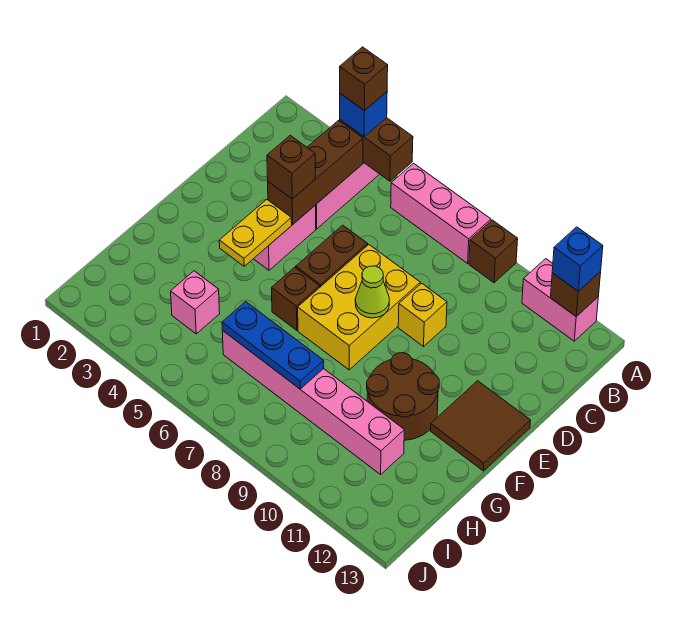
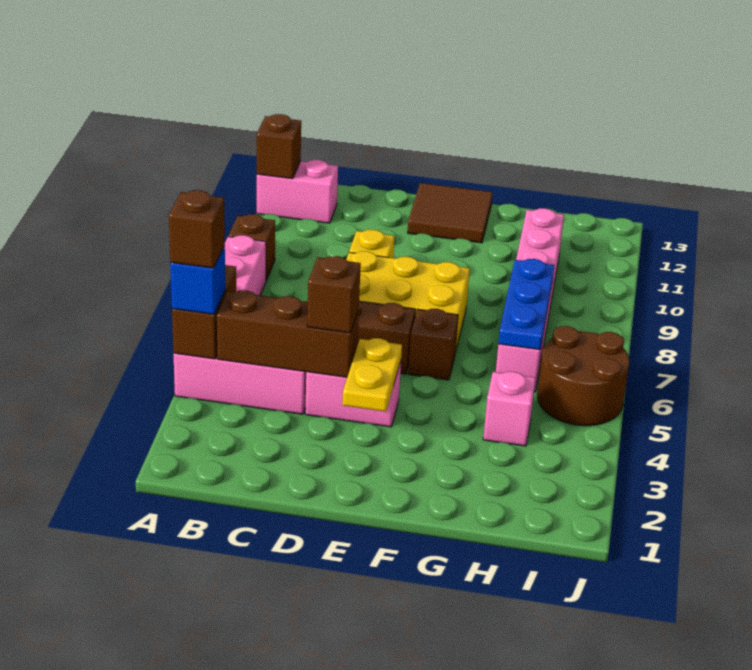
pink 1x2 brick [522,259,598,341] -> pink 1x2 brick turned to [257,160,338,223]
blue 1x1 brick [552,227,603,291] -> none
yellow 1x2 plate [219,199,292,266] -> yellow 1x2 plate turned to [342,338,402,412]
lime 1x1 cone [355,266,389,318] -> none
brown 2x2 round brick [367,353,439,440] -> brown 2x2 round brick moved to [537,326,629,426]

